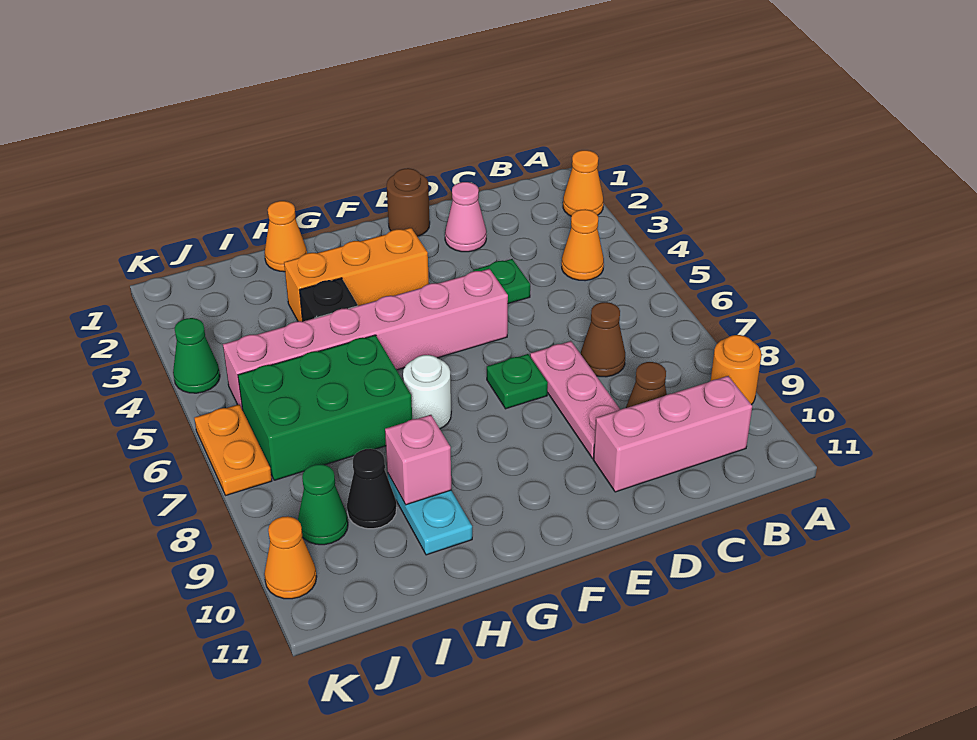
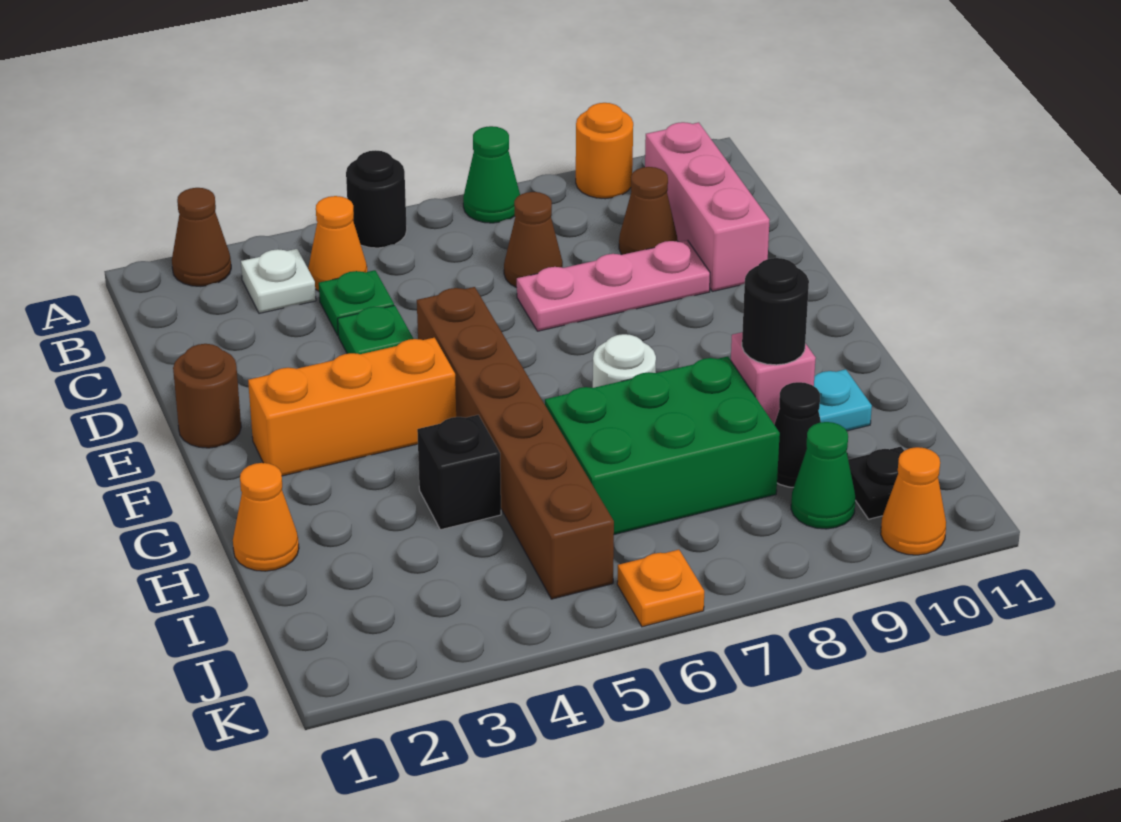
orange 1x1 cone [563,150,603,216] -> brown 1x1 cone [172,188,231,286]
none -> black 1x1 round brick [346,150,407,248]
none -> white 1x1 plate [241,249,316,313]
pink 1x1 cone [445,182,486,252] -> none
pink 1x6 brick [223,269,508,410] -> brown 1x6 brick [417,287,614,599]
green 1x1 plate [487,354,548,409] -> green 1x1 plate moved to [319,270,394,335]
orange 1x3 brick [284,228,429,322] -> orange 1x3 brick turned to [248,338,456,476]
green 2x3 brick [238,335,412,480] -> green 2x3 brick turned to [545,356,780,535]
none -> black 1x1 round brick [742,258,809,365]
none -> black 1x1 plate [848,447,904,519]
green 1x1 cone [173,318,220,393] -> green 1x1 cone moved to [463,126,520,223]
orange 1x2 plate [194,404,272,495] -> orange 1x1 plate [617,550,704,627]

